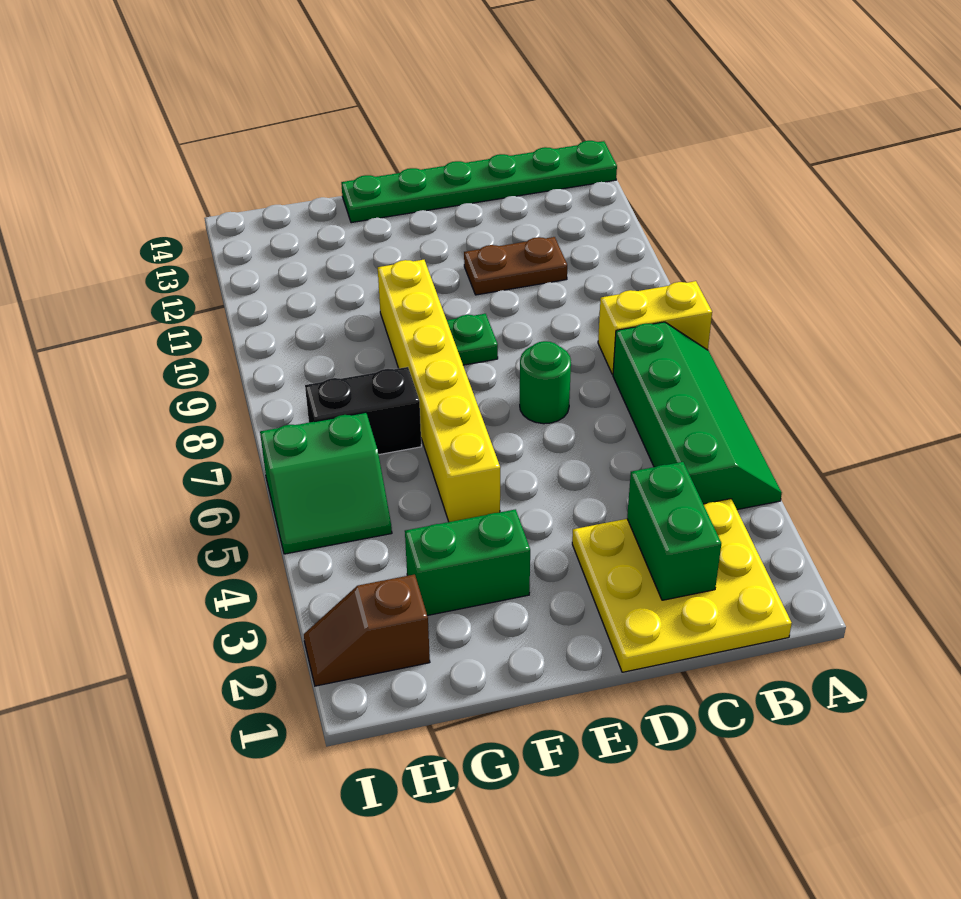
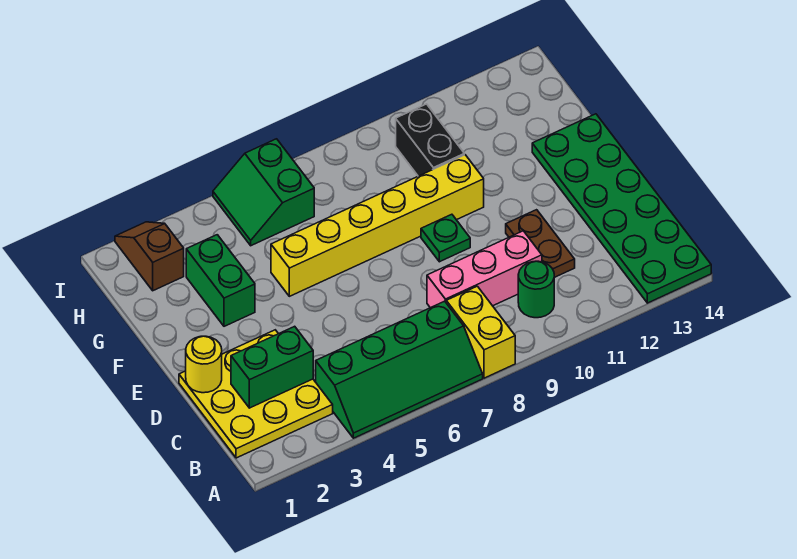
green 1x6 plate [341,141,617,223] -> green 2x6 plate [532,114,711,303]
none -> pink 1x3 brick [427,231,542,308]
none -> yellow 1x1 round brick [186,336,222,393]
green 1x1 round brick [520,341,571,424] -> green 1x1 round brick moved to [518,261,554,318]
black 1x2 brick [305,367,421,455] -> black 1x2 brick moved to [396,104,464,176]

